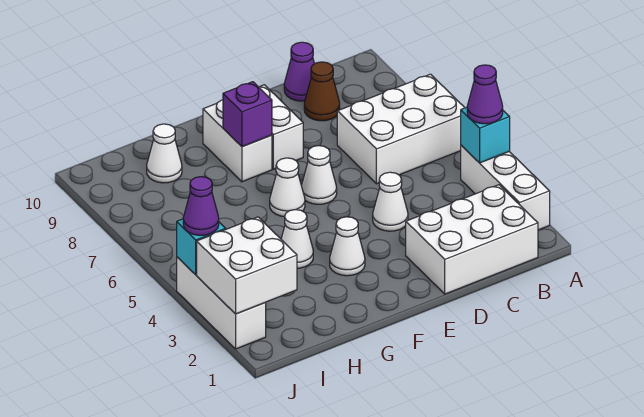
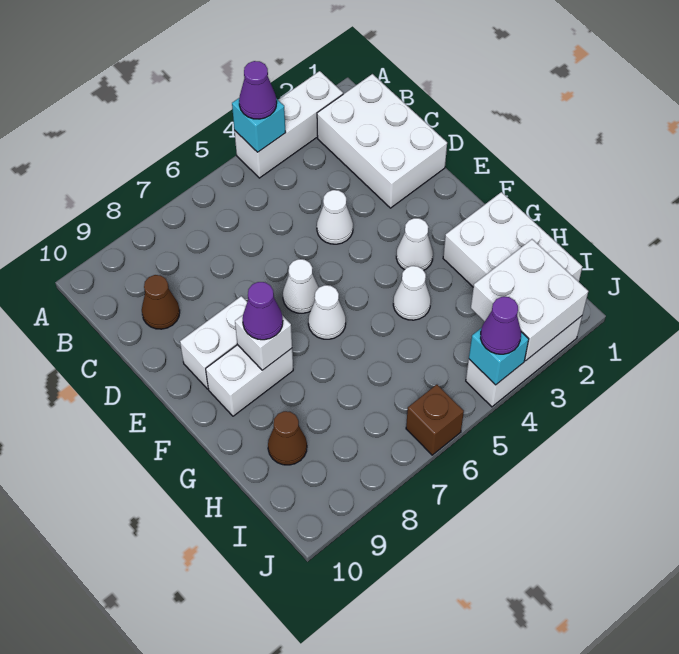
white 2x3 brick [337,74,465,184] -> white 2x3 brick moved to [443,192,582,287]
purple 1x1 cone [284,42,314,101] -> purple 1x1 cone moved to [243,282,283,340]
purple 1x1 brick [223,82,272,147] -> white 1x1 brick [235,315,292,370]
white 1x1 cone [147,124,182,183] -> brown 1x1 cone [268,411,307,465]
none -> brown 1x1 brick [406,385,464,455]

